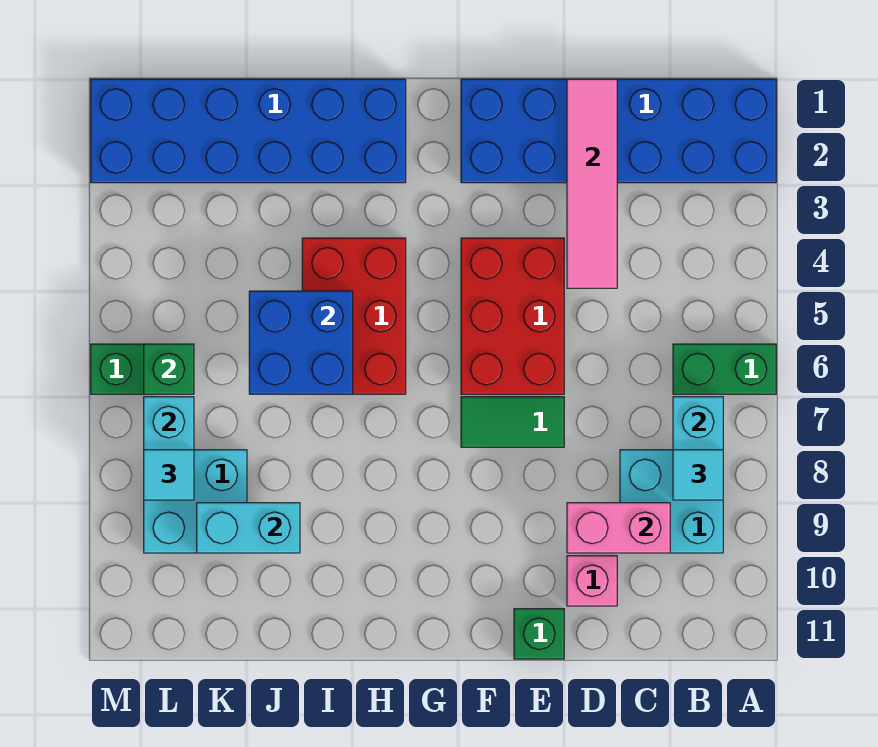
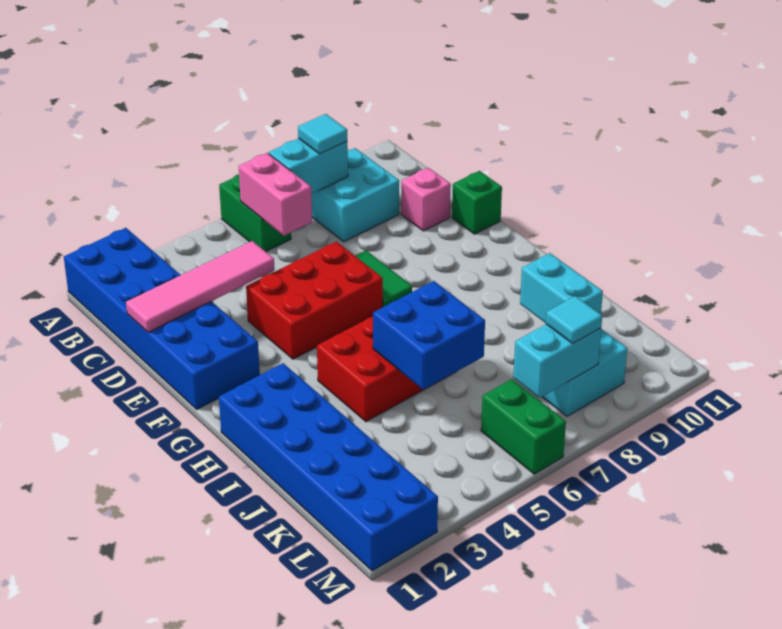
pink 1x2 brick [567,503,670,553] -> pink 1x2 brick moved to [239,153,312,236]
green 1x1 brick [144,344,194,394] -> none

